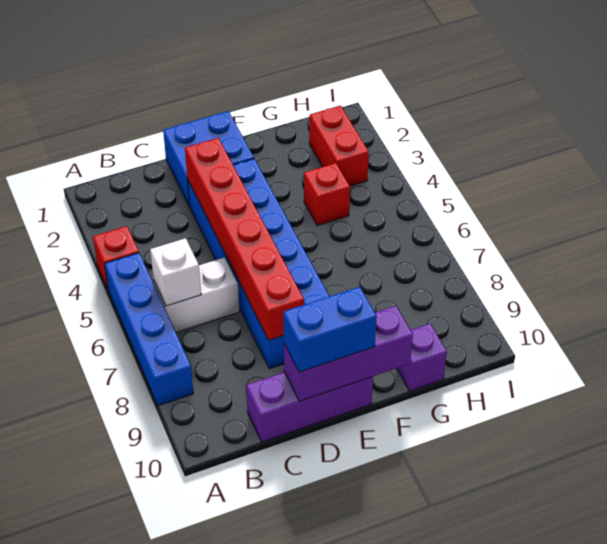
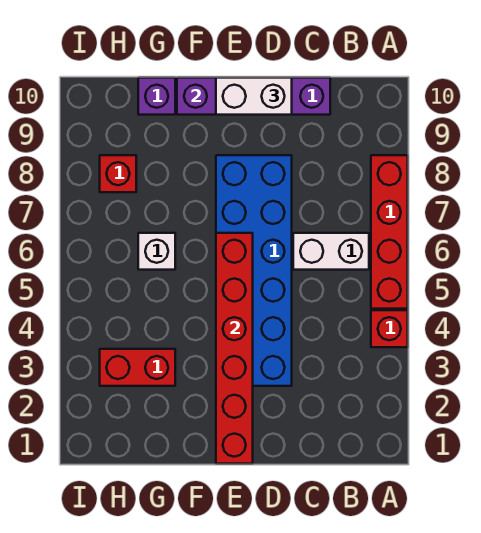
blue 1x4 brick [105,253,194,406] -> red 1x4 brick [371,155,408,309]
white 1x1 brick [150,238,201,306] -> white 1x1 brick moved to [138,233,175,270]
blue 2x2 brick [163,111,254,206] -> none
red 1x6 brick [185,138,304,340] -> red 1x6 brick moved to [216,233,253,464]
blue 1x2 brick [283,287,377,372] -> white 1x2 brick [216,78,292,115]
red 1x1 brick [304,163,350,225] -> red 1x1 brick moved to [100,155,136,192]
red 1x2 brick [309,106,369,186] -> red 1x2 brick turned to [100,349,175,386]

